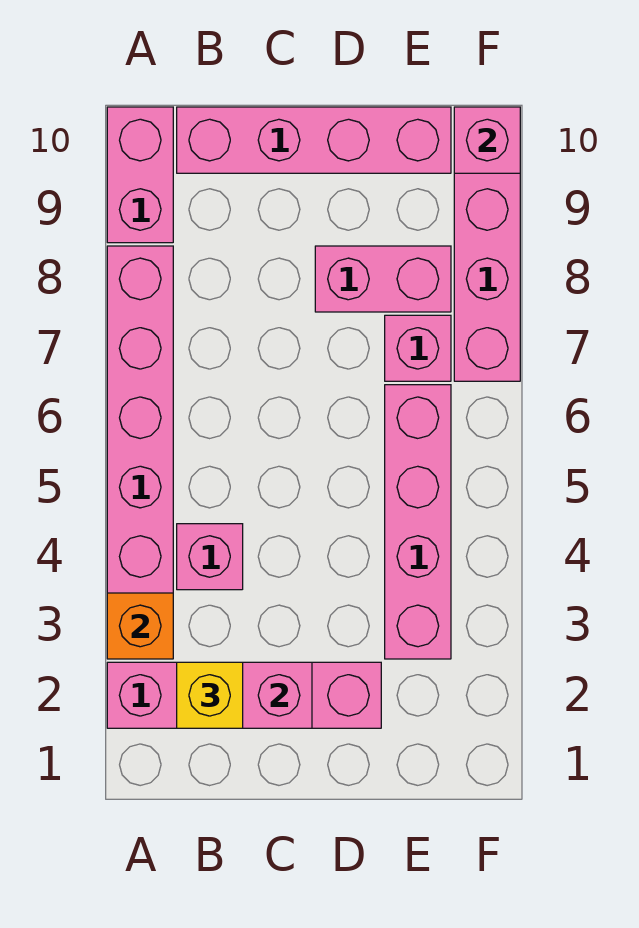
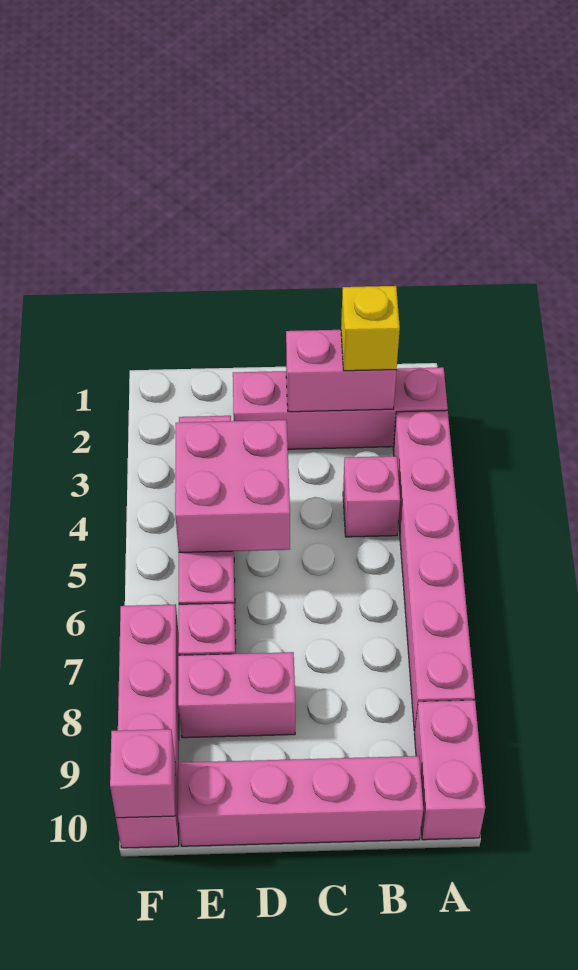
orange 1x1 brick [107,593,173,659] -> none
none -> pink 2x2 brick [175,420,290,552]

